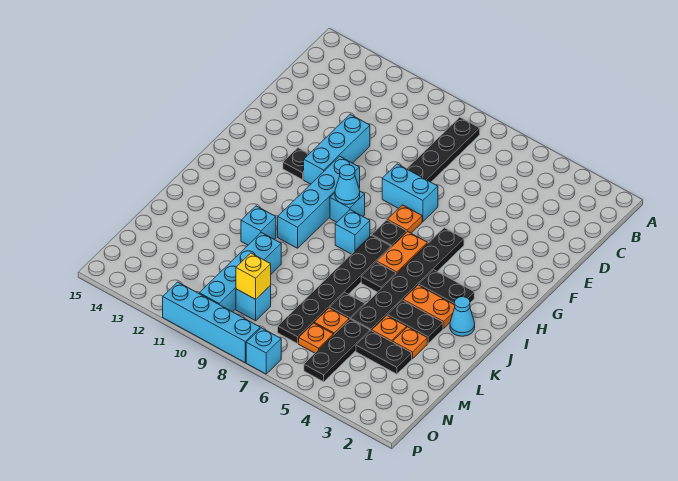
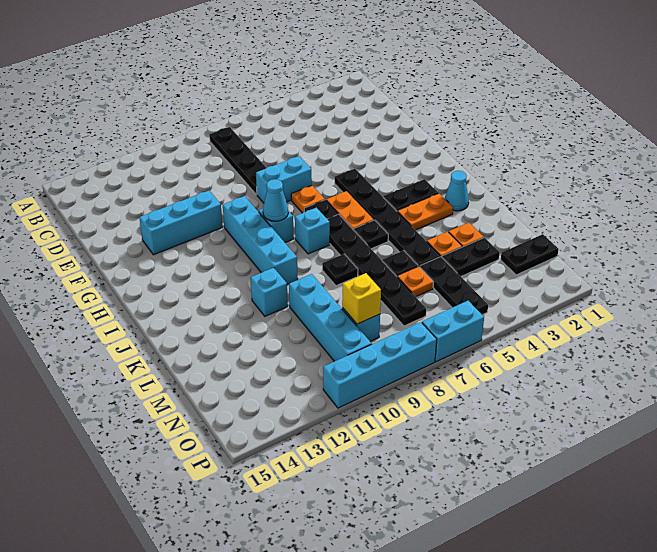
cyan 1x3 brick [304,114,370,184] -> cyan 1x3 brick turned to [139,191,223,255]
black 1x1 plate [283,148,309,180] -> black 1x1 plate moved to [322,254,358,286]
black 1x2 plate [387,300,443,343] -> black 1x2 plate moved to [501,234,559,275]
orange 1x1 plate [299,323,333,353] -> none
cyan 1x1 brick [246,328,281,374] -> cyan 1x2 brick [422,301,484,362]

